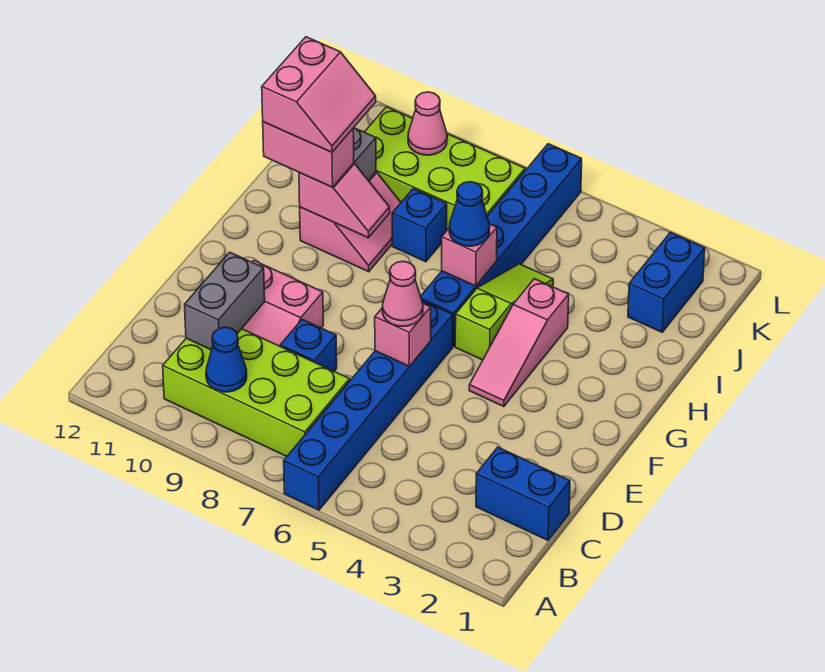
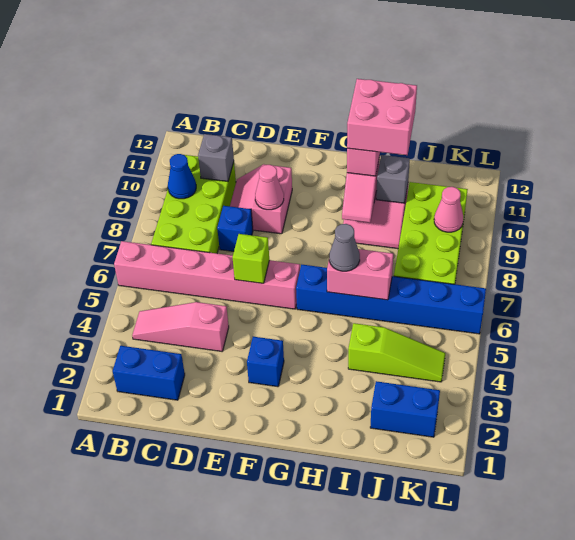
blue 1x6 brick [284,301,453,510] -> pink 1x6 brick [114,241,300,309]
blue 1x2 brick [476,447,570,540] -> blue 1x2 brick turned to [113,345,185,400]
grey 1x2 brick [185,252,265,350] -> grey 1x1 brick [198,134,234,181]
pink 1x1 brick [375,304,431,366] -> lime 1x1 brick [233,234,269,283]
pink 1x1 cone [382,261,423,326] -> pink 1x1 cone moved to [255,165,284,210]
pink 1x3 slope [469,279,569,407] -> pink 1x3 slope moved to [132,302,229,351]
lime 1x3 slope [455,264,553,360] -> lime 1x3 slope moved to [348,323,445,382]
pink 1x1 brick [442,224,497,286] -> pink 1x2 brick [327,249,393,300]
blue 1x1 cone [449,182,490,246] -> grey 1x1 cone [329,224,360,271]
pink 2x2 slope [262,37,376,152] -> pink 2x2 brick [347,79,417,155]
blue 1x1 brick [392,189,447,262] -> blue 1x1 brick moved to [247,337,284,387]

